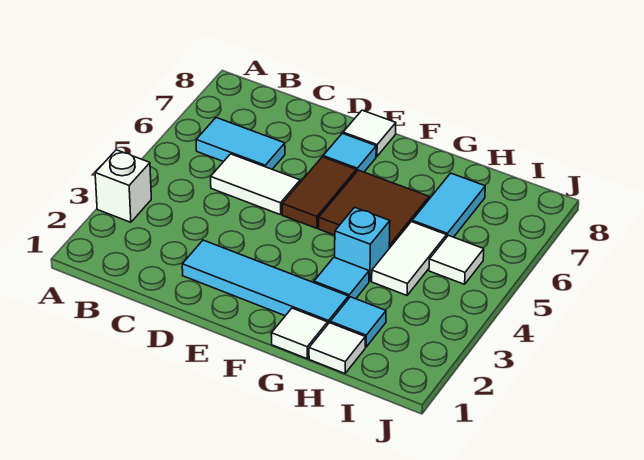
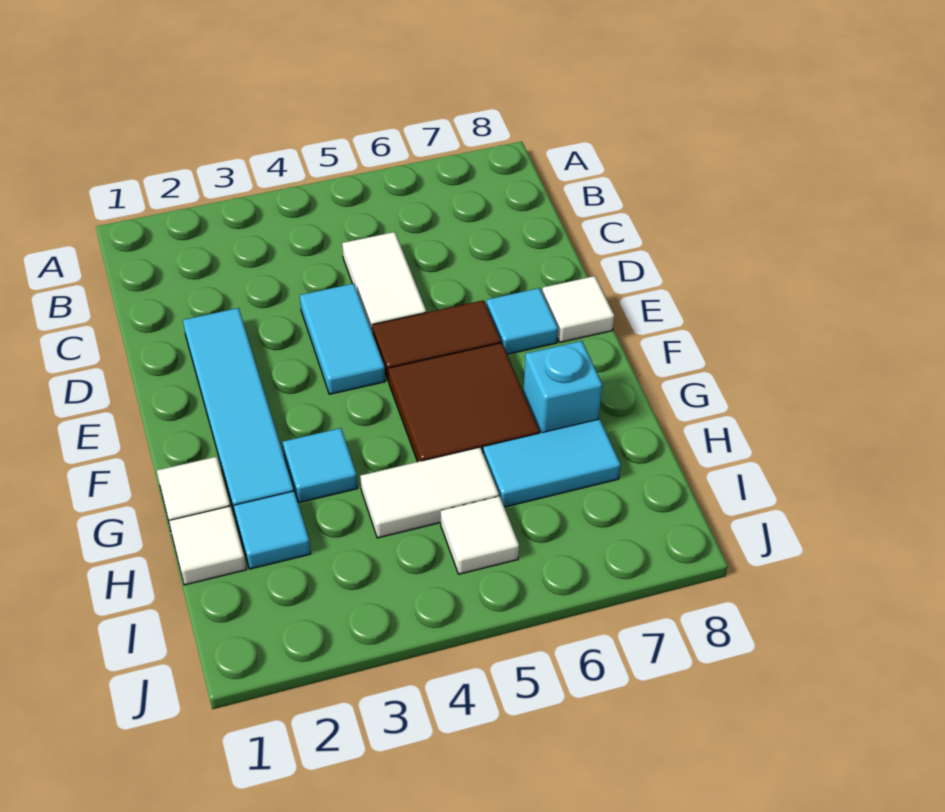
white 1x1 brick [95,150,151,222] -> none
cyan 1x2 tile [196,118,285,169] -> cyan 1x2 tile moved to [300,284,385,394]
cyan 1x1 brick [335,207,390,281] -> cyan 1x1 brick moved to [523,341,602,433]

